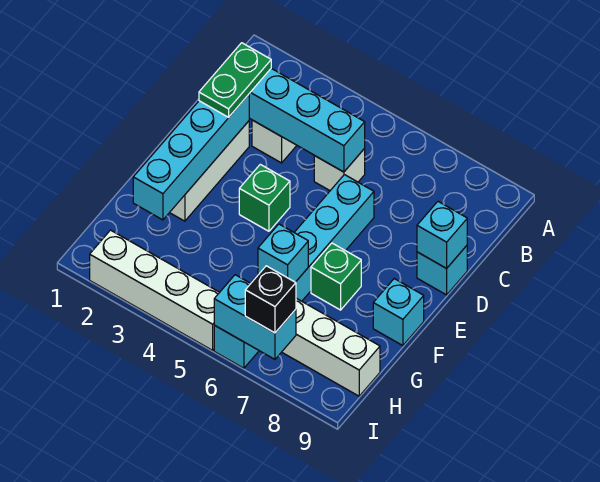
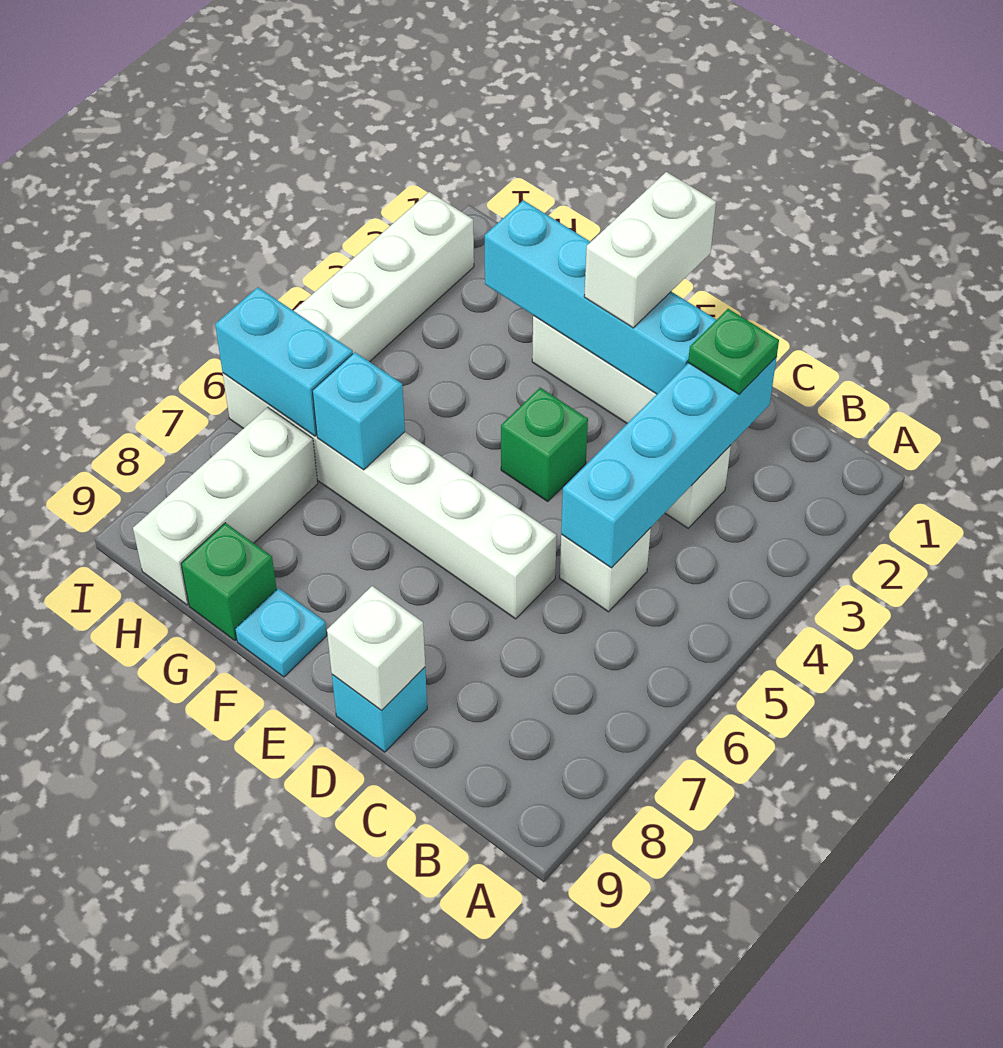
green 1x2 plate [199,43,271,117] -> green 1x1 plate [688,309,779,394]
cyan 1x6 brick [214,175,374,368] -> white 1x6 brick [223,373,557,619]
cyan 1x1 brick [417,202,467,268] -> white 1x1 brick [327,586,425,710]
none -> white 1x2 brick [584,172,716,328]
green 1x1 brick [311,243,361,310] -> green 1x1 brick moved to [181,523,277,640]
cyan 1x1 brick [373,279,424,346] -> cyan 1x1 plate [235,588,327,677]
cyan 1x2 brick [214,275,296,359] -> cyan 1x2 brick turned to [215,287,353,436]
black 1x1 brick [245,266,296,333] -> none

